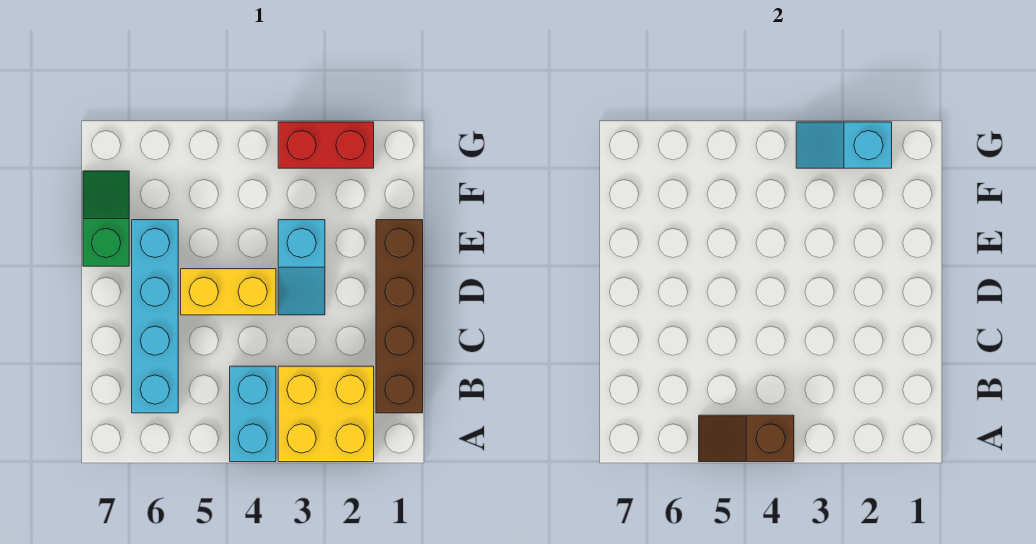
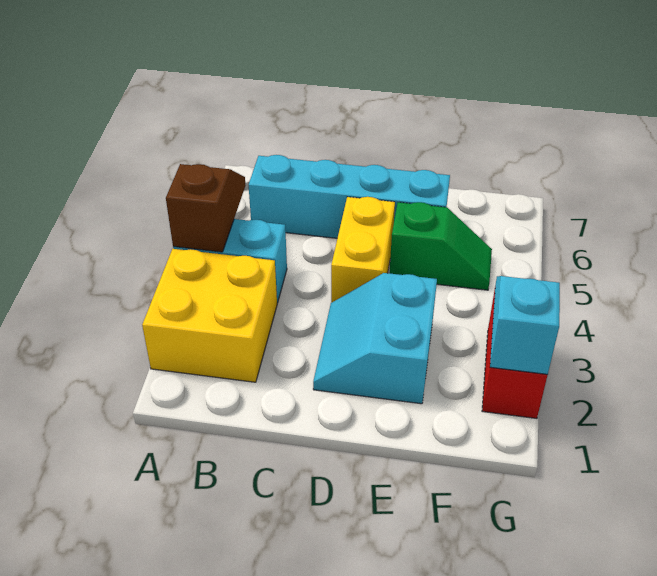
brown 1x4 brick [376,220,423,413] -> none
cyan 1x2 slope [278,220,325,315] -> cyan 2x2 slope [313,273,437,404]
green 1x2 slope [83,171,129,266] -> green 1x2 slope moved to [390,202,492,290]

